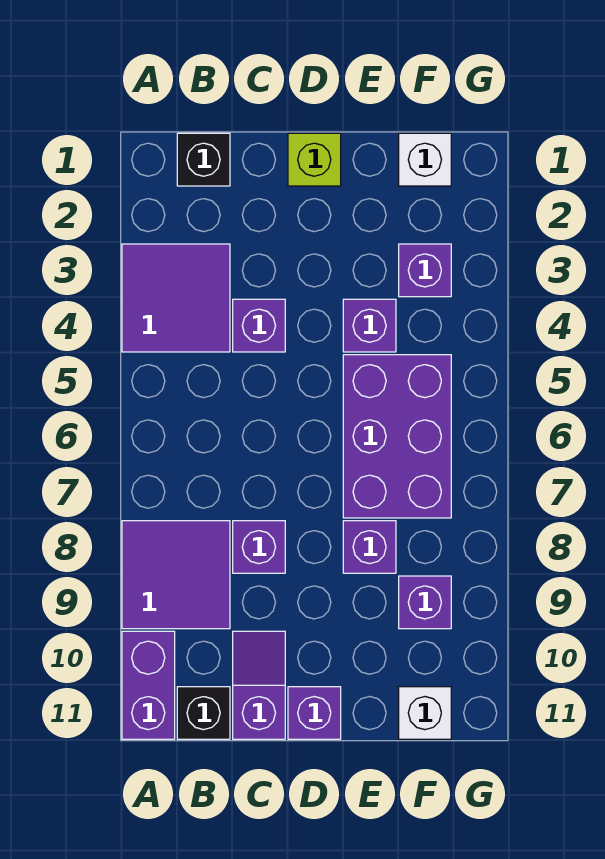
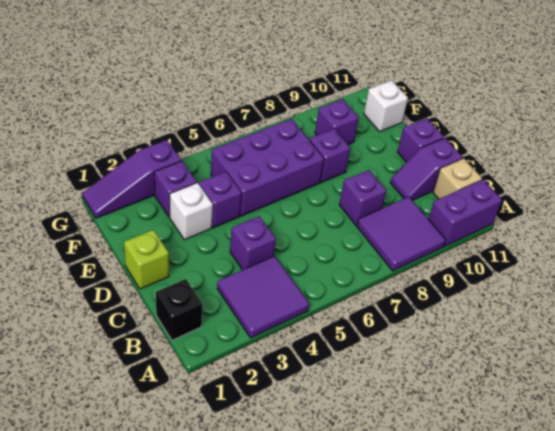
black 1x1 brick [177,687,230,739] -> tan 1x1 brick [433,158,482,199]
white 1x1 brick [399,133,451,186] -> white 1x1 brick moved to [170,183,213,240]
none -> purple 1x3 slope [82,140,181,218]

